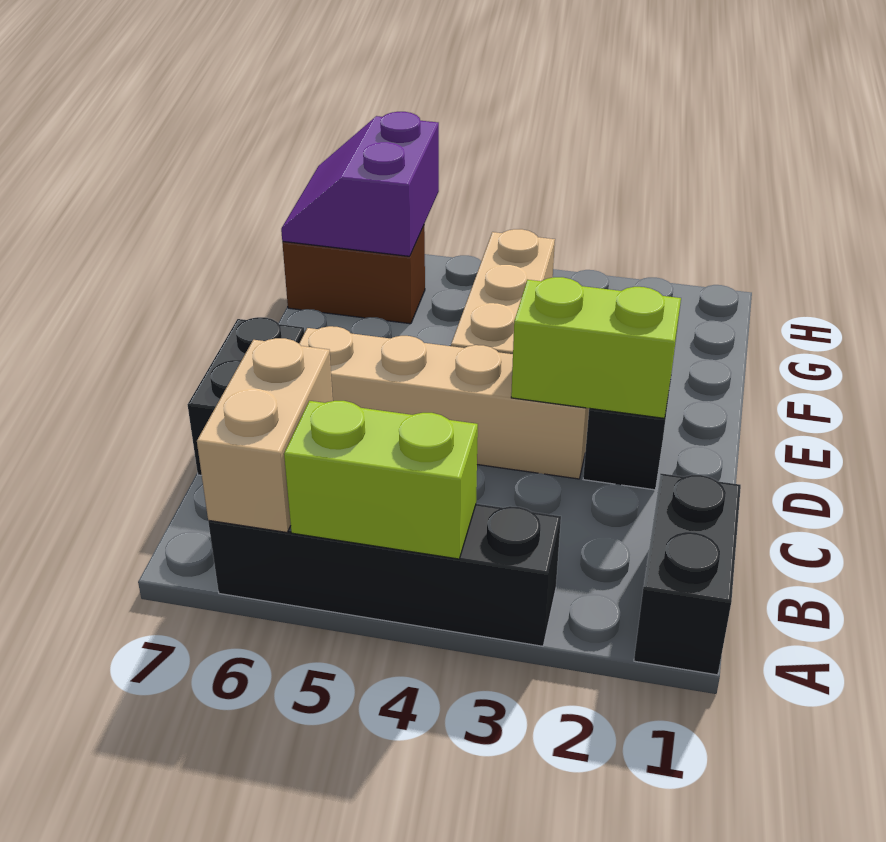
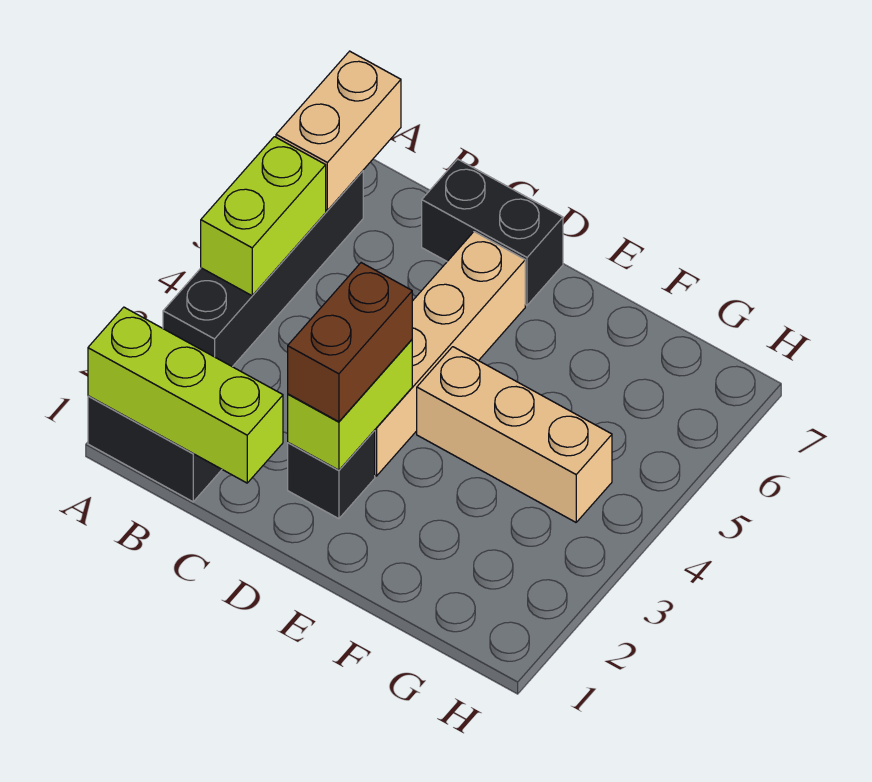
none -> lime 1x3 brick [88,307,283,483]
tan 1x2 brick [197,338,333,532] -> tan 1x2 brick turned to [276,51,401,210]
brown 1x2 brick [282,226,425,324] -> brown 1x2 brick moved to [288,263,412,422]
purple 2x2 slope [281,112,439,256] -> none

